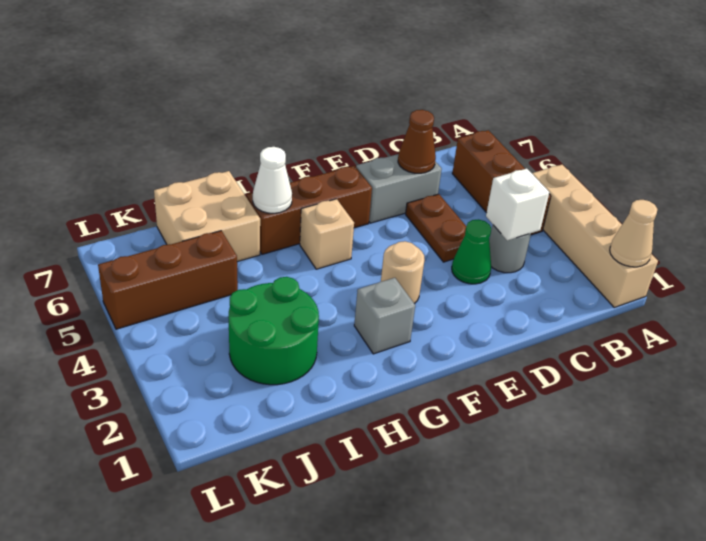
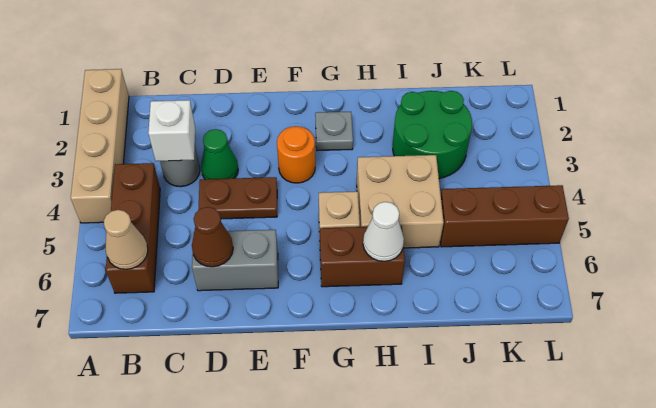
tan 1x1 cone [610,200,658,267] -> tan 1x1 cone moved to [103,210,148,269]
brown 1x2 plate [406,194,466,262] -> brown 1x2 plate turned to [198,177,277,219]
tan 1x1 round brick [381,241,425,304] -> orange 1x1 round brick [277,126,315,183]
brown 1x3 brick [247,166,372,254] -> brown 1x2 brick [320,226,405,287]
grey 1x1 brick [354,278,415,354] -> grey 1x1 plate [315,112,353,151]
tan 2x2 brick [154,171,260,262] -> tan 2x2 brick moved to [357,155,444,248]

